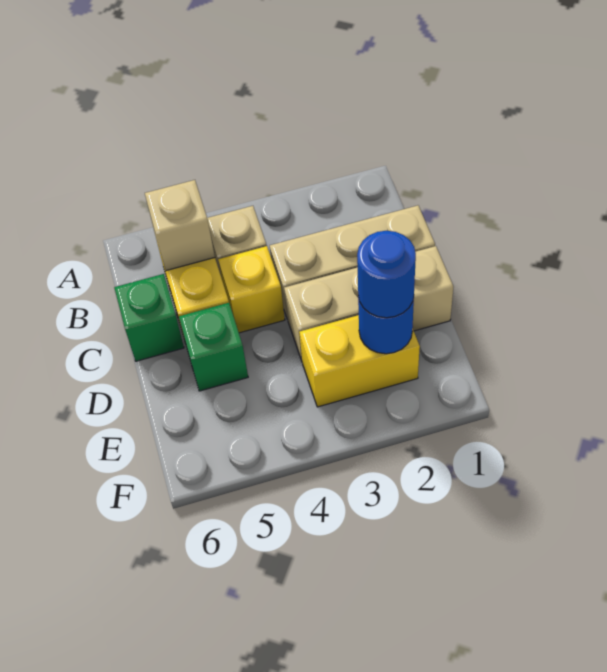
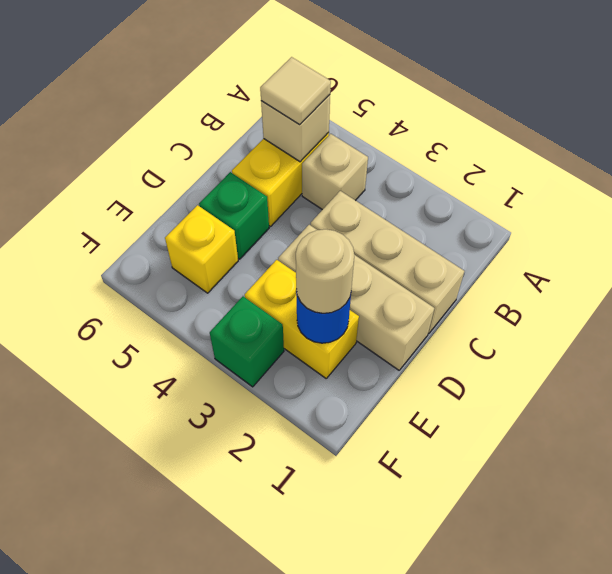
none -> tan 1x1 tile [260,57,331,124]
yellow 1x1 brick [218,246,285,333] -> yellow 1x1 brick moved to [165,205,238,293]
green 1x1 brick [114,274,184,361] -> green 1x1 brick moved to [210,296,284,387]
blue 1x1 round brick [357,231,416,318] -> tan 1x1 round brick [296,229,354,313]

